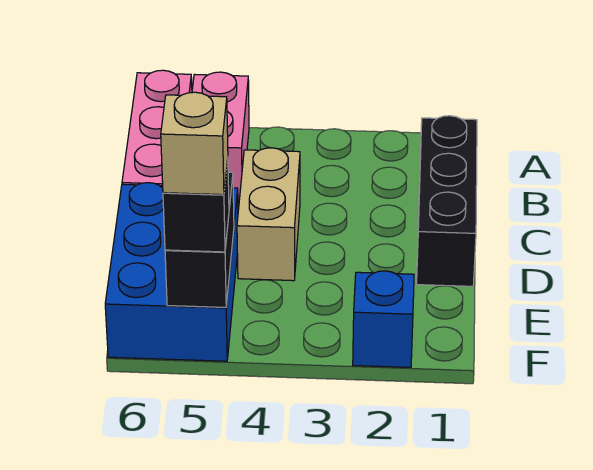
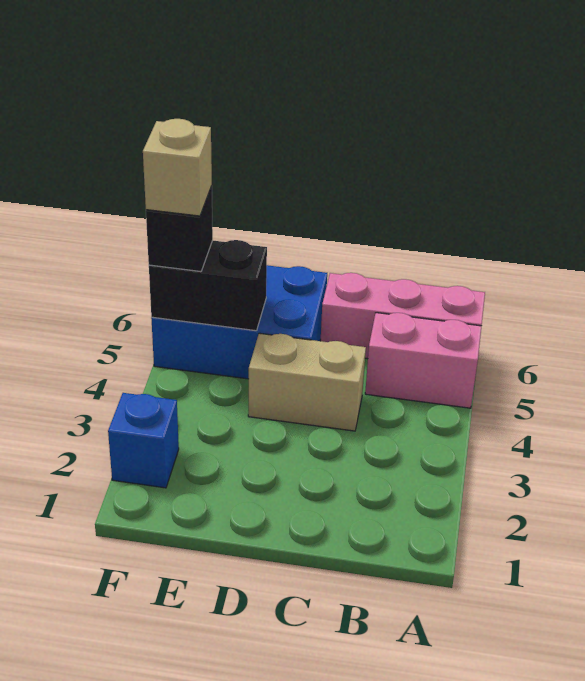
black 1x3 brick [417,116,477,286] -> none

